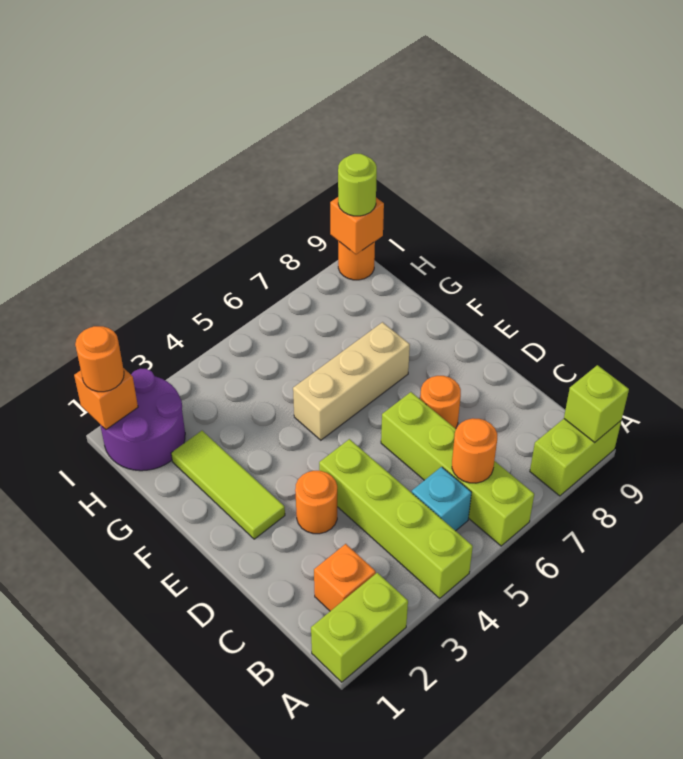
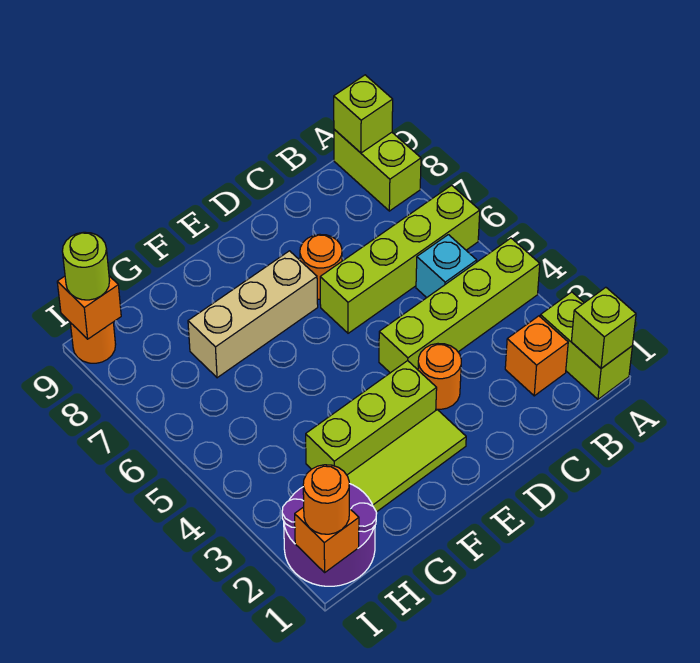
none -> lime 1x1 brick [571,287,636,368]
orange 1x1 round brick [452,418,497,483] -> none
none -> lime 1x3 brick [306,361,437,475]
tan 1x3 brick [293,322,410,440] -> tan 1x3 brick turned to [188,251,318,378]

